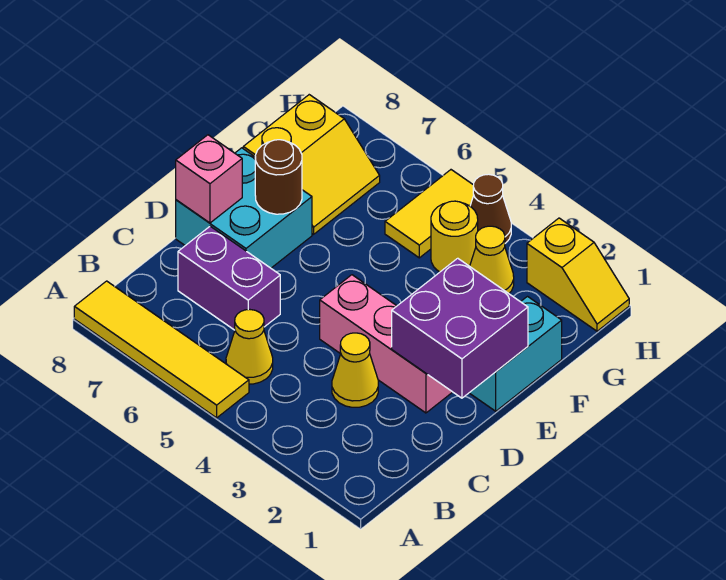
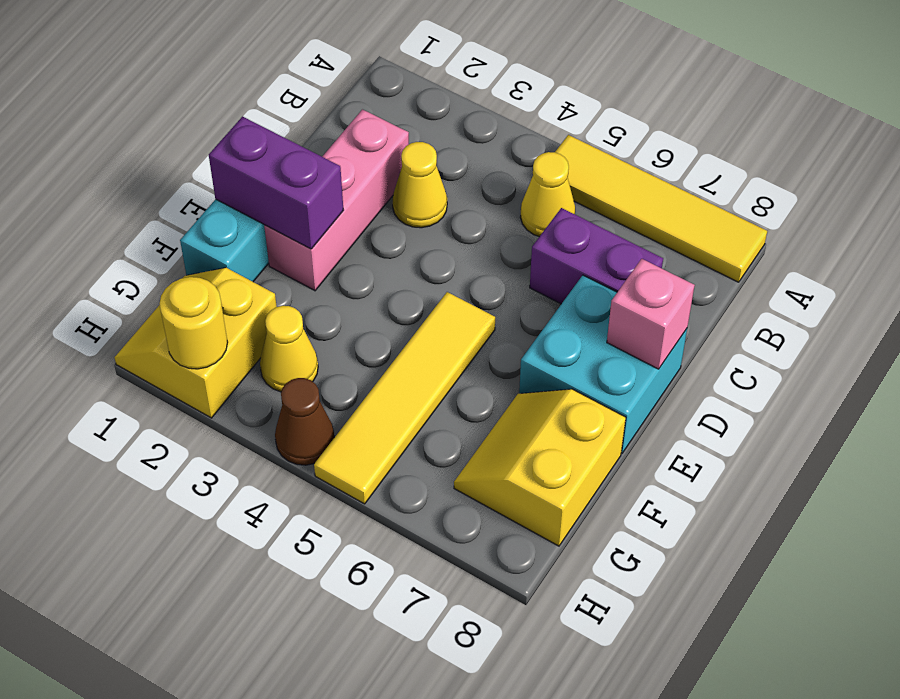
purple 2x2 brick [392,258,528,398] -> purple 1x2 brick [209,117,343,249]
pink 1x3 brick [320,275,452,413] -> pink 1x3 brick turned to [264,109,409,291]
brown 1x1 round brick [255,140,302,214] -> none
yellow 1x1 round brick [431,201,478,272] -> yellow 1x1 round brick moved to [159,277,228,369]
yellow 1x2 tile [385,170,474,258] -> yellow 1x4 tile [314,292,495,504]
yellow 1x2 slope [527,218,629,331] -> yellow 2x2 slope [114,268,277,418]

